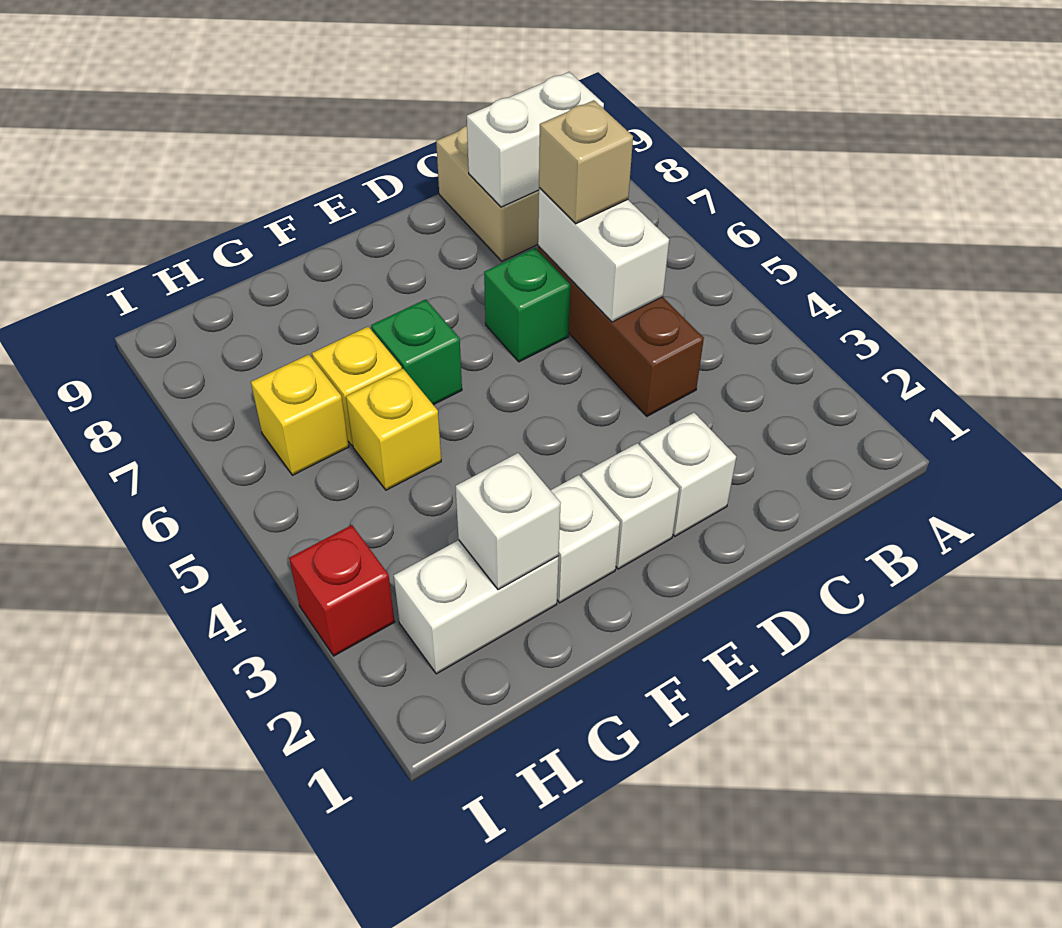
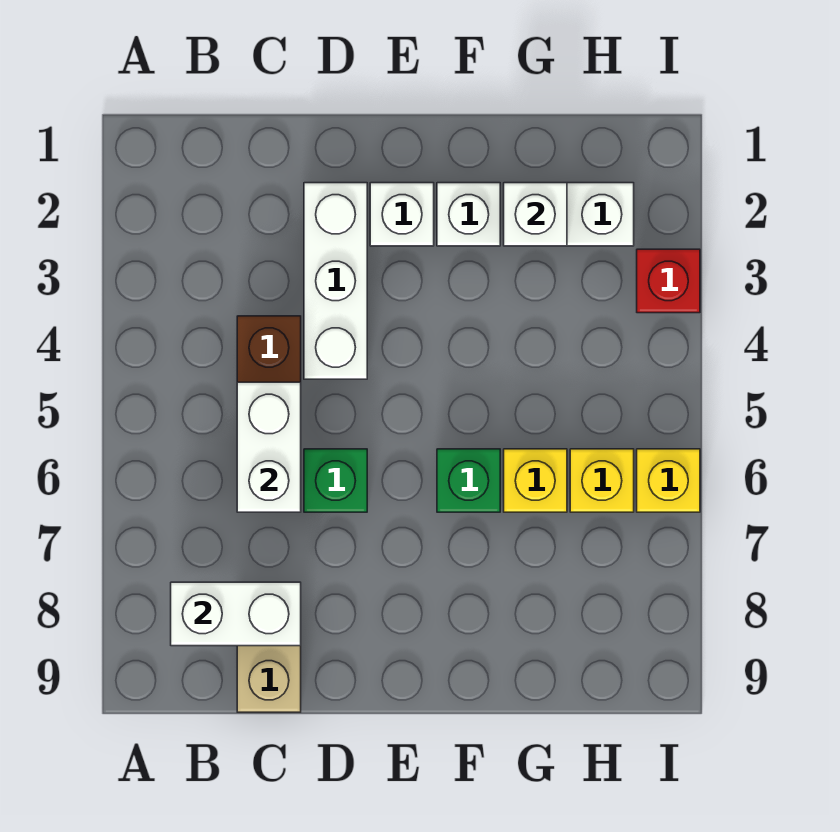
tan 1x1 brick [539,100,633,224] -> none
white 1x1 brick [640,413,736,536] -> white 1x3 brick [304,183,367,379]
yellow 1x1 brick [346,369,441,490] -> yellow 1x1 brick moved to [637,449,700,512]

